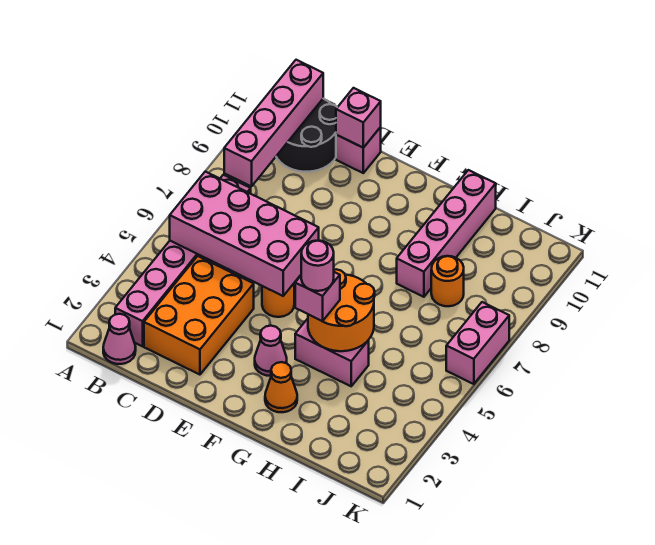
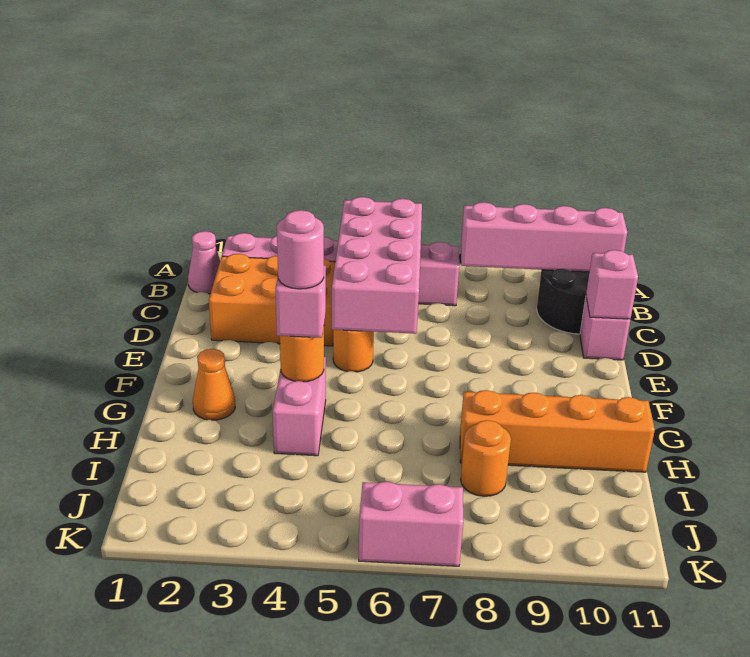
pink 1x1 cone [255,326,287,376] -> none
orange 2x2 round brick [308,269,375,351] -> orange 1x1 round brick [280,328,324,382]
pink 1x4 brick [397,170,496,297] -> orange 1x4 brick [460,390,655,472]

